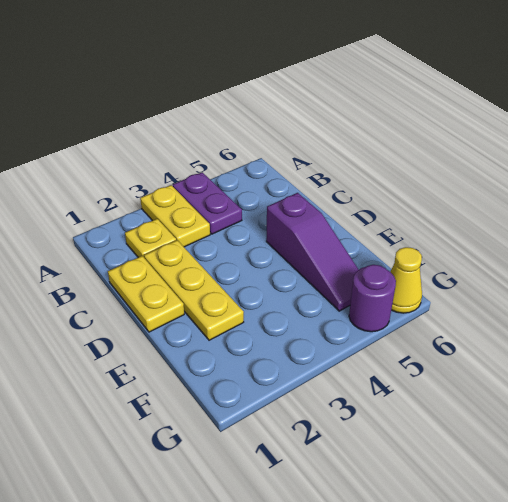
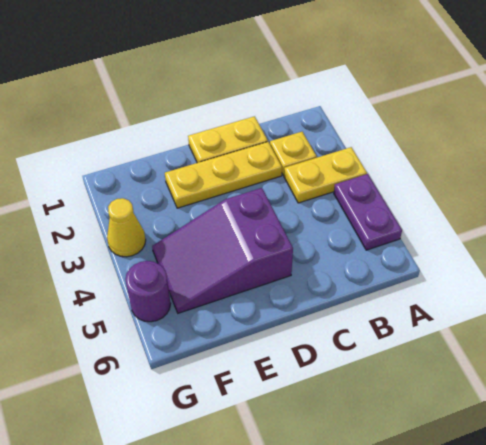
purple 1x2 plate [173,172,242,234] -> purple 1x2 plate turned to [334,174,402,250]
purple 1x3 slope [266,193,359,311] -> purple 2x3 slope [152,188,293,313]
yellow 1x1 cone [390,247,422,313] -> yellow 1x1 cone moved to [107,198,146,257]

